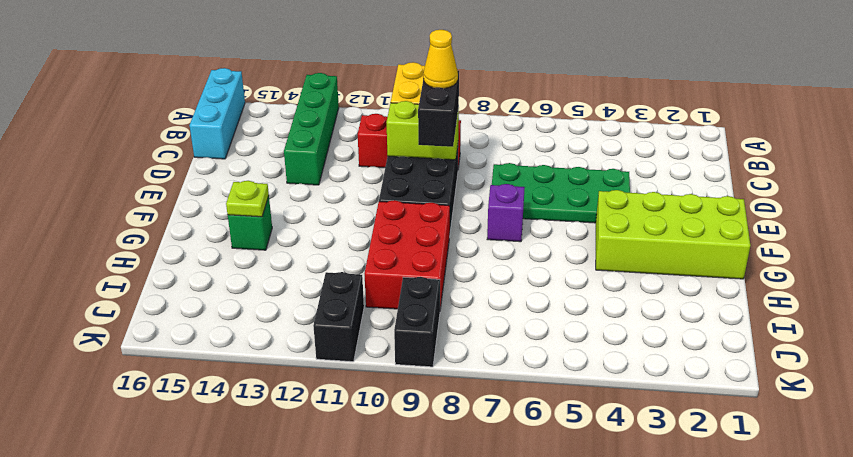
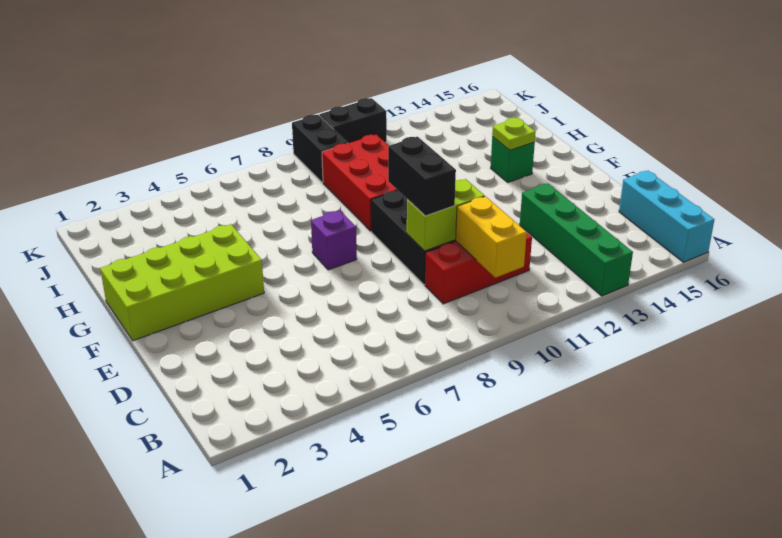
green 2x4 plate [492,163,630,223] -> none
yellow 1x1 cone [423,30,458,89] -> none
black 1x2 brick [313,272,364,362] -> black 1x2 brick turned to [319,98,387,143]

